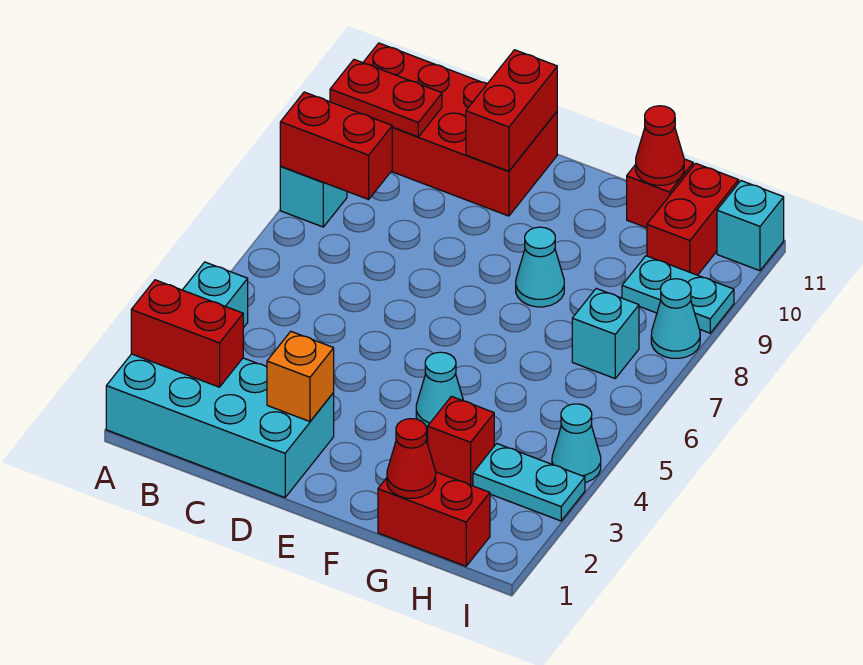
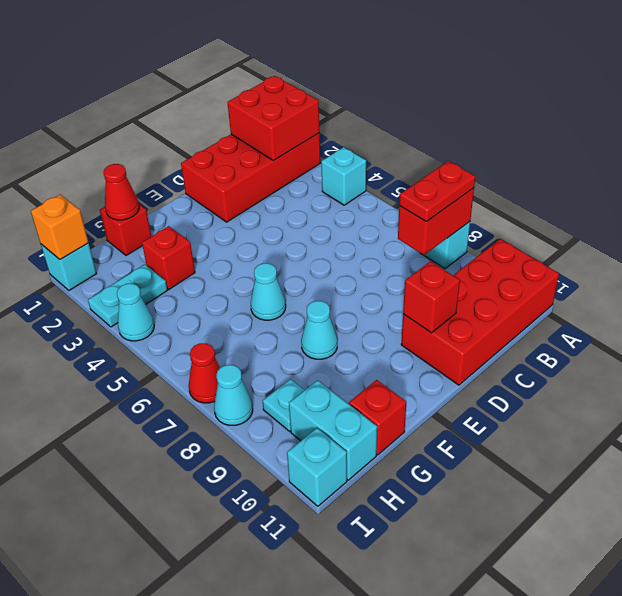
cyan 2x4 brick [106,354,334,498] -> red 2x4 brick [181,133,320,222]
red 1x2 brick [131,280,243,387] -> red 2x2 brick [228,76,319,161]
red 1x2 plate [330,60,442,137] -> red 1x2 plate moved to [399,161,475,222]
orange 1x1 brick [267,332,334,422] -> orange 1x1 brick moved to [31,195,89,260]
red 1x2 brick [466,50,557,171] -> red 1x1 brick [403,261,460,333]
cyan 1x1 cone [416,352,463,429] -> cyan 1x1 cone moved to [251,263,286,320]
red 1x2 brick [378,472,490,566] -> red 1x1 brick [100,204,151,256]
red 1x1 cone [636,106,684,185] -> red 1x1 cone moved to [188,343,220,403]
cyan 1x1 brick [572,289,639,378] -> cyan 1x1 brick moved to [41,243,97,290]
cyan 1x2 plate [622,256,734,333] -> cyan 1x1 plate [263,379,304,431]
red 1x2 brick [647,163,739,275] -> cyan 1x2 brick [289,380,377,480]

